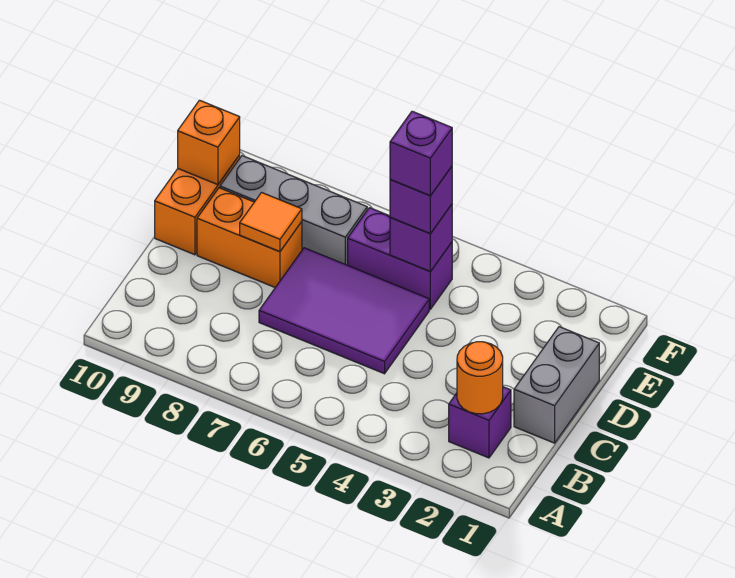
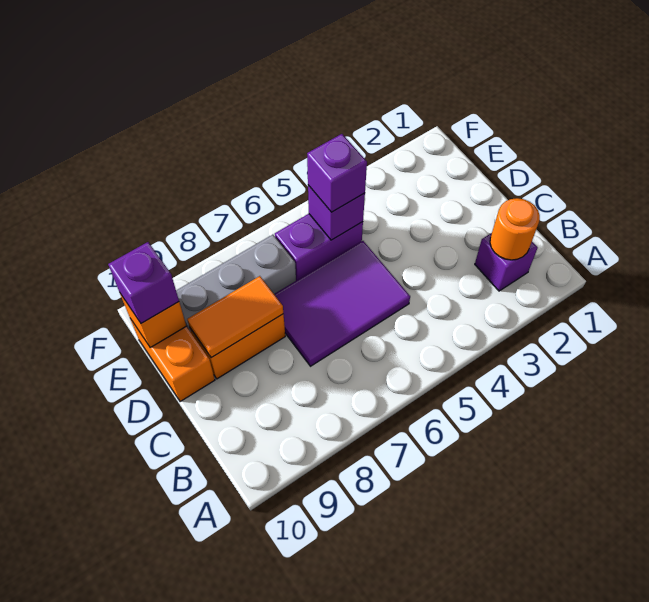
grey 1x2 brick [514,327,599,443] -> none
orange 1x1 tile [240,193,302,252] -> orange 1x2 tile [187,276,283,358]
purple 1x1 brick [390,111,452,196] -> purple 1x1 brick moved to [108,242,179,323]

